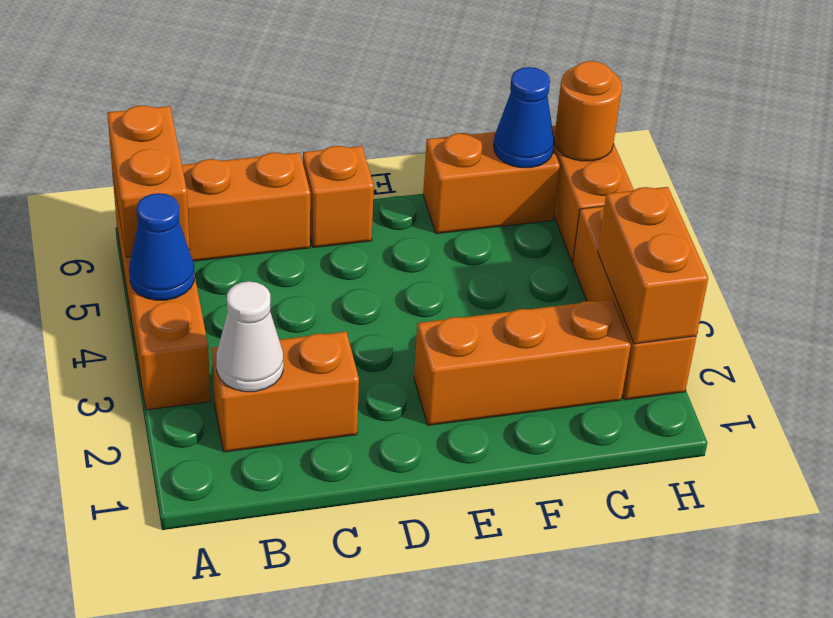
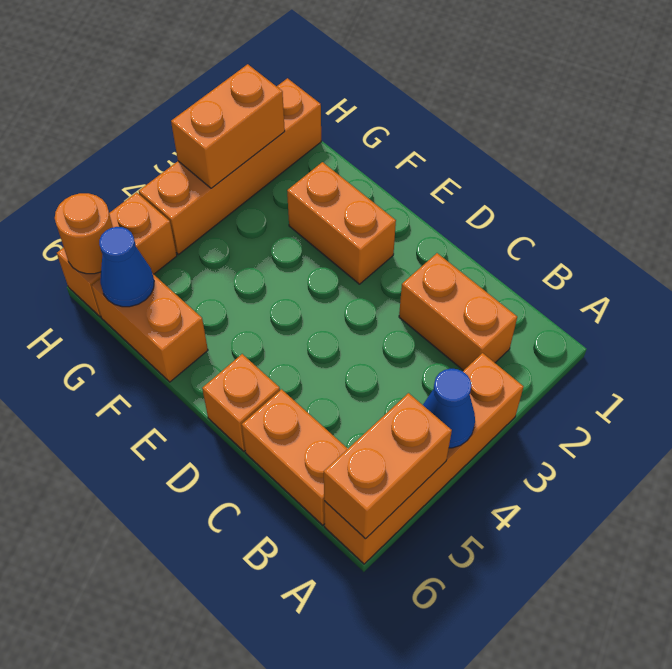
white 1x1 cone [216,281,283,392] -> none
orange 1x3 brick [414,299,631,425] -> orange 1x2 brick [287,162,396,284]
orange 1x3 brick [573,206,696,400] -> orange 1x4 brick [139,78,321,254]

